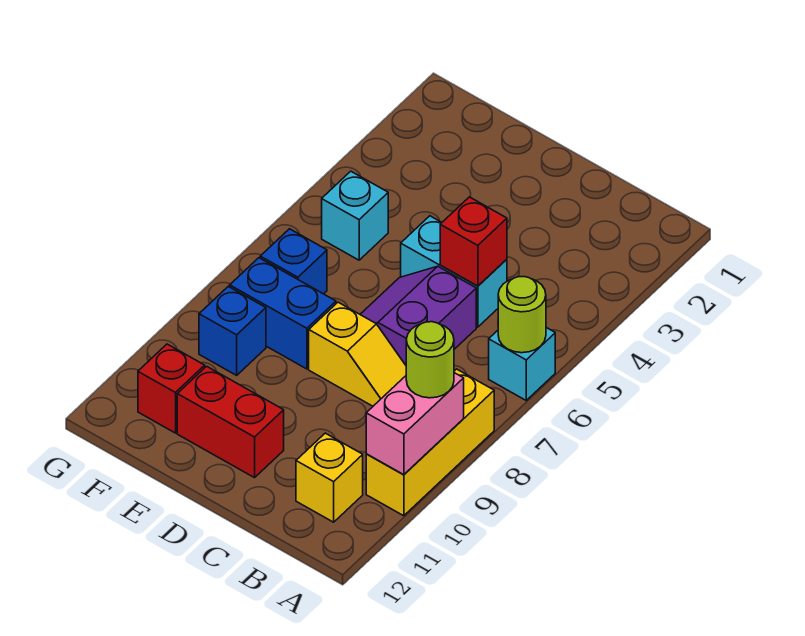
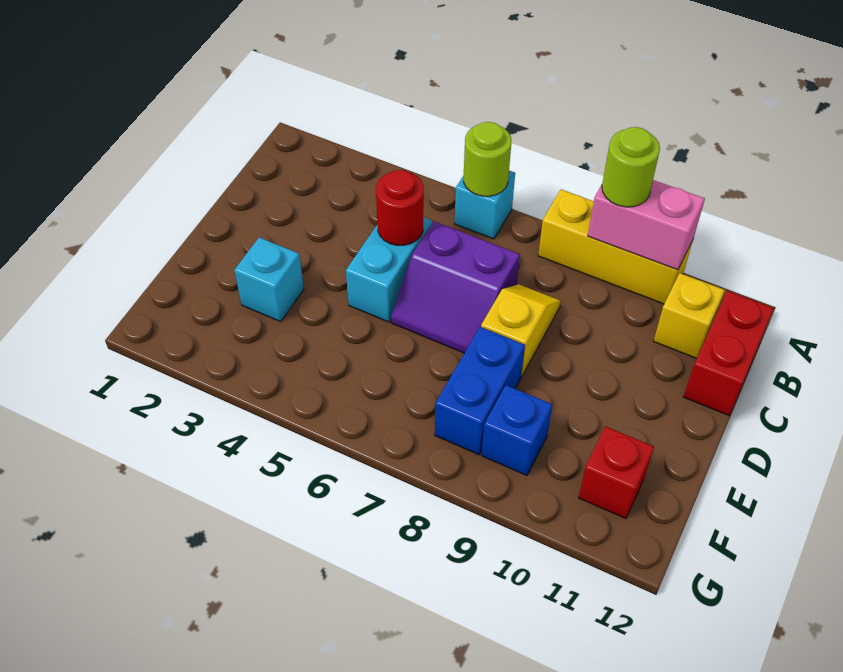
red 1x1 brick [440,197,507,286] -> red 1x1 round brick [376,170,424,245]
red 1x2 brick [177,366,284,478] -> red 1x2 brick moved to [684,291,774,415]
cyan 1x1 brick [322,171,388,260] -> cyan 1x1 brick moved to [234,237,304,322]
blue 1x1 brick [260,229,327,294] -> none

